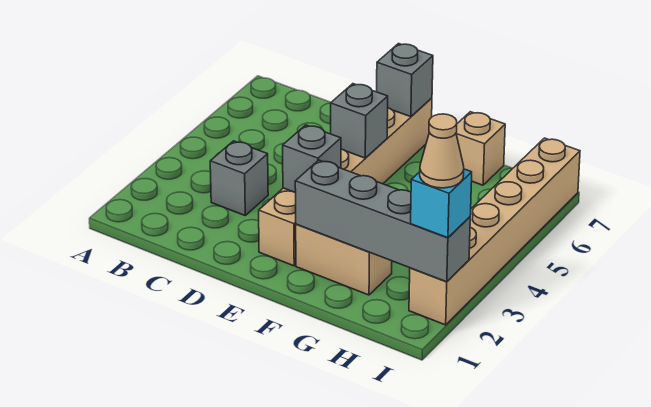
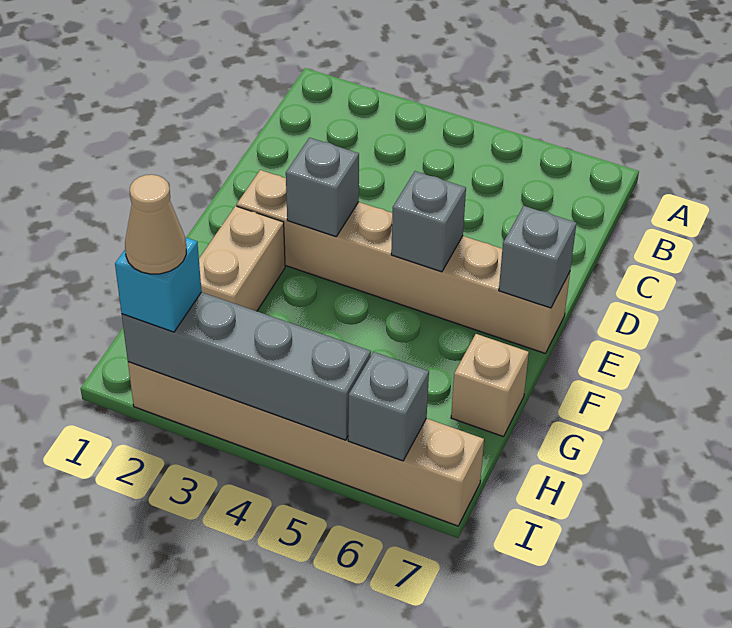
grey 1x1 brick [210,141,268,215] -> grey 1x1 brick moved to [348,352,429,461]
grey 1x4 brick [295,160,470,282] -> grey 1x4 brick turned to [122,292,371,440]

